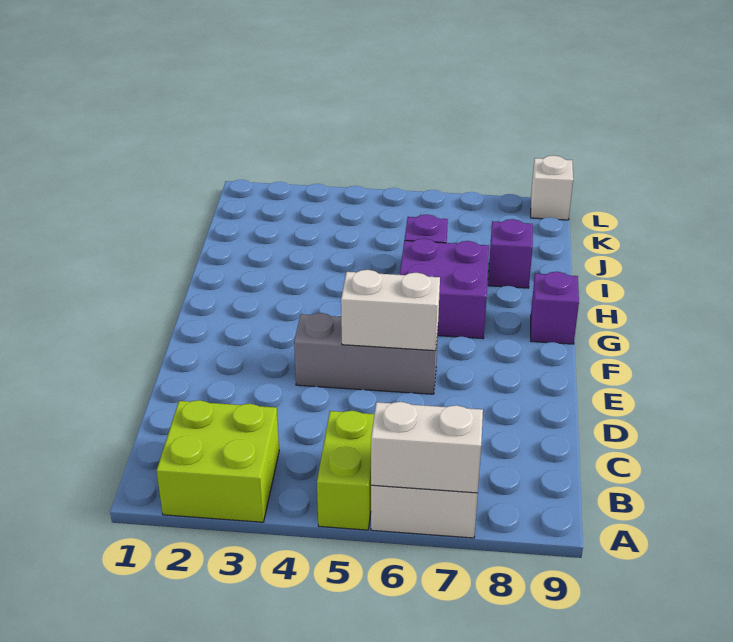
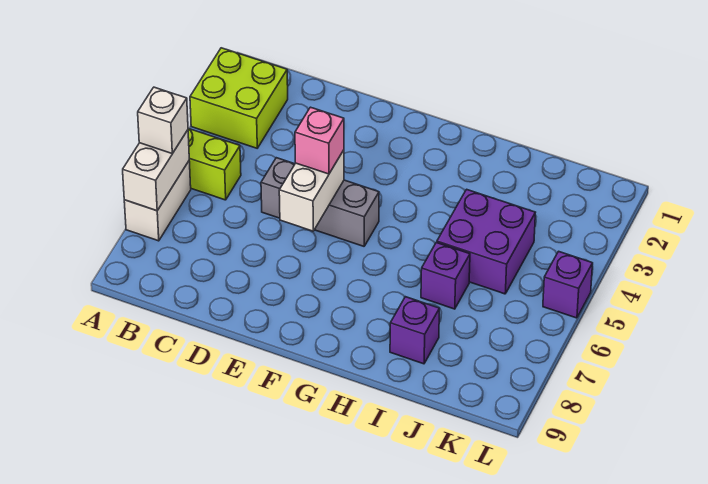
grey 1x3 brick [294,313,438,394] -> grey 1x3 brick turned to [261,158,379,246]
none -> pink 1x1 brick [295,107,344,174]
purple 2x2 brick [400,238,489,338] -> purple 2x2 brick moved to [437,189,535,294]
purple 1x1 brick [531,272,579,344] -> purple 1x1 brick moved to [543,251,593,318]
white 1x1 brick [531,156,573,220] -> white 1x1 brick moved to [138,87,188,153]

